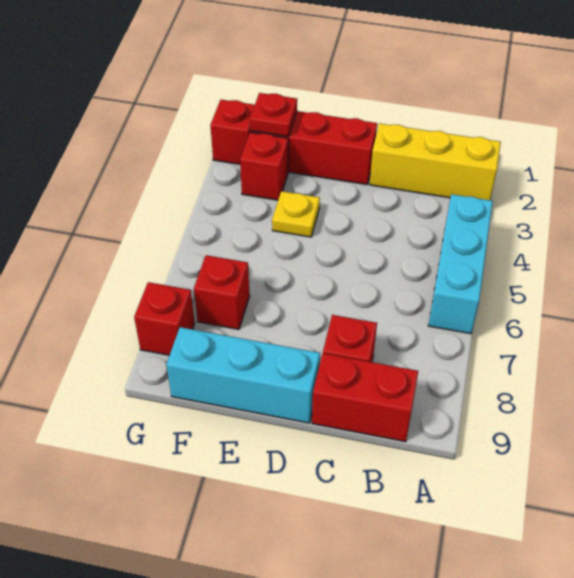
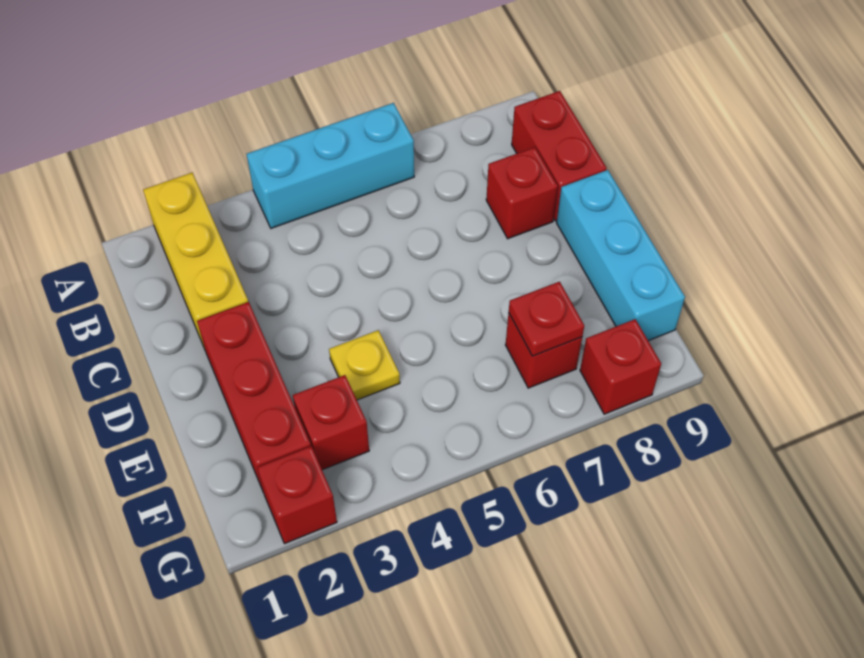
red 1x1 plate [250,93,297,136] -> red 1x1 plate moved to [509,282,584,356]

